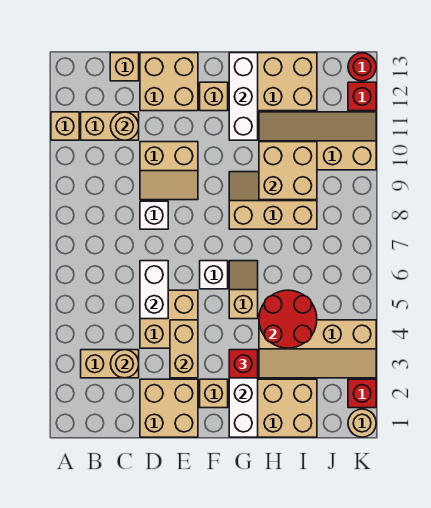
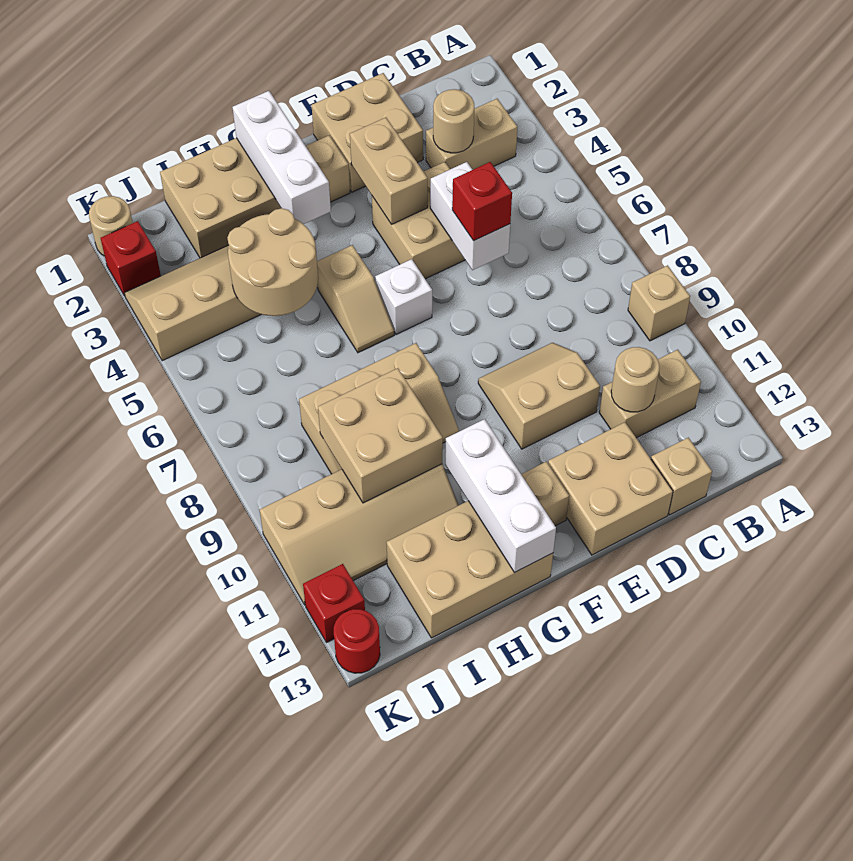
tan 1x1 brick [51,112,79,140] -> tan 1x1 brick moved to [628,265,690,341]
white 1x1 brick [140,201,168,229] -> none
red 1x1 brick [229,350,258,378] -> red 1x1 brick moved to [452,162,512,241]
red 2x2 round brick [259,290,317,348] -> tan 2x2 round brick [227,208,318,316]

